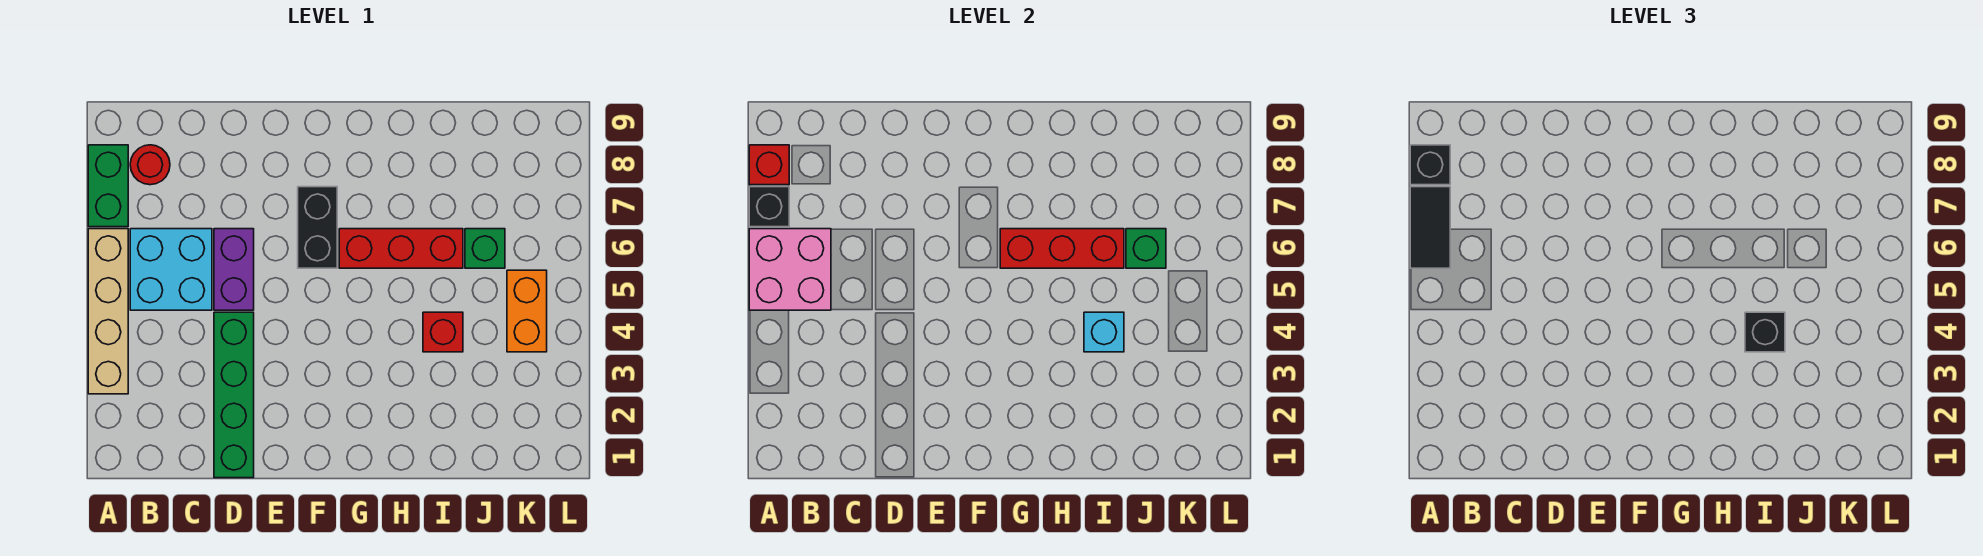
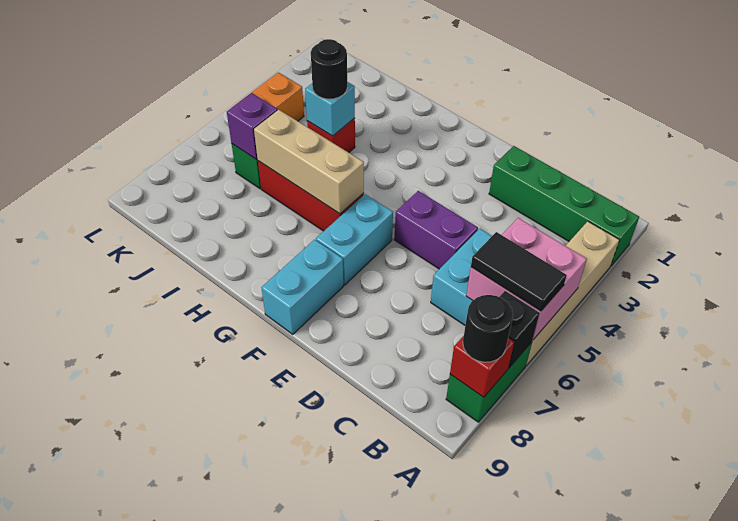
black 1x2 tile [1410,187,1450,268] -> black 1x2 tile turned to [471,232,567,311]
black 1x1 brick [1410,145,1450,185] -> black 1x1 round brick [463,295,513,362]
red 1x1 round brick [130,145,170,185] -> none
green 1x4 brick [214,312,254,478] -> green 1x4 brick turned to [489,146,639,266]
purple 1x2 brick [214,229,254,310] -> purple 1x2 brick turned to [394,191,478,269]
black 1x2 brick [298,187,337,268] -> cyan 1x2 brick [316,194,393,285]
none -> cyan 1x2 brick [261,240,344,334]
red 1x3 brick [1000,229,1124,268] -> tan 1x3 brick [254,110,364,214]
black 1x1 brick [1745,312,1785,352] -> black 1x1 round brick [311,39,347,99]
green 1x1 brick [1126,229,1166,268] -> purple 1x1 brick [227,93,277,159]

